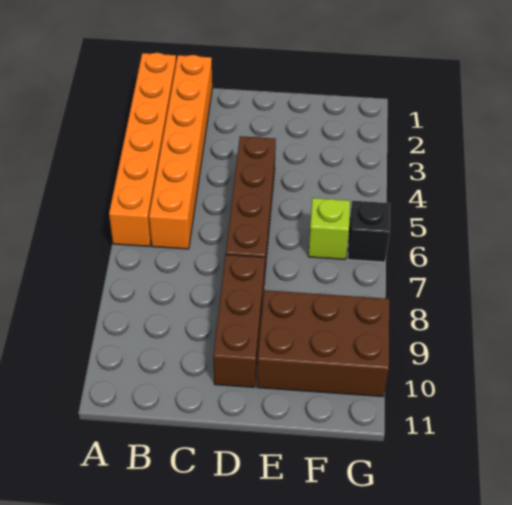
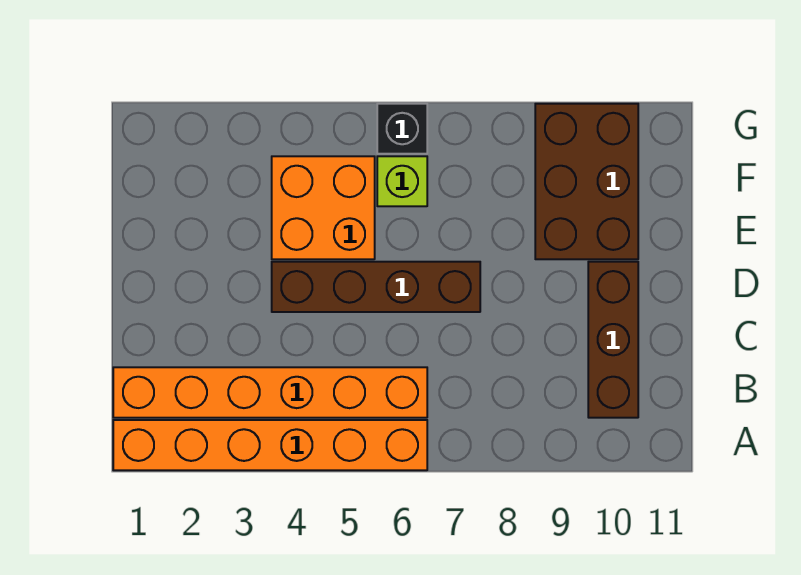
brown 1x3 brick [213,255,265,387] -> brown 1x3 brick turned to [588,262,638,418]
none -> orange 2x2 brick [272,156,375,259]

